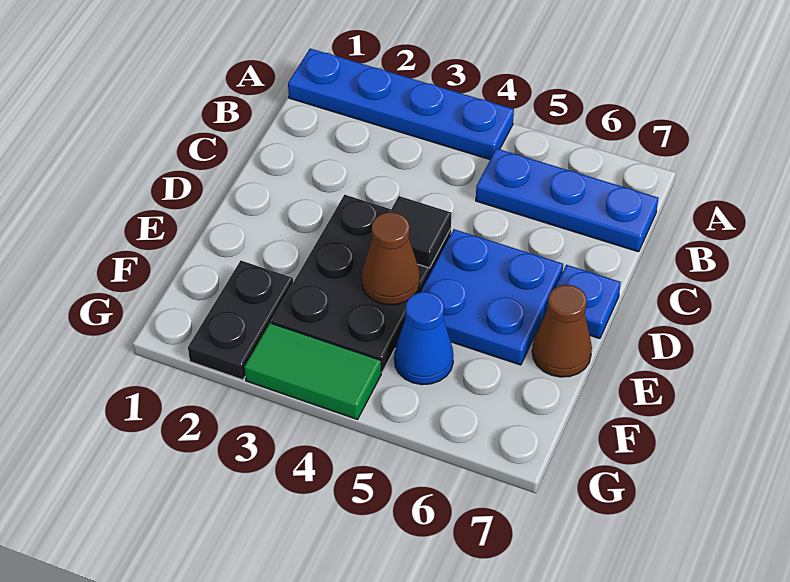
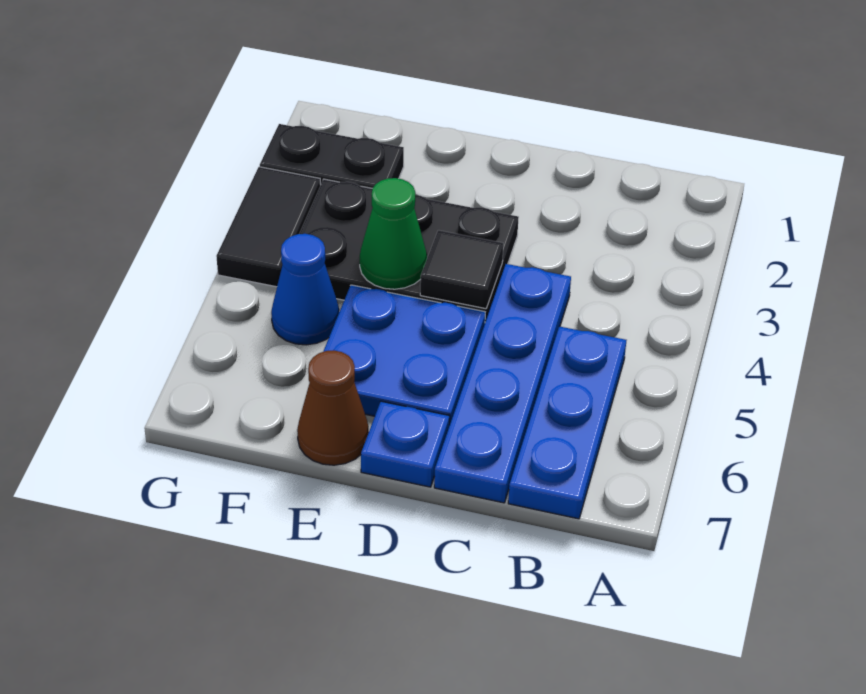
blue 1x4 plate [288,49,514,159] -> blue 1x4 plate moved to [434,264,571,503]
brown 1x1 cone [362,212,420,305] -> green 1x1 cone [360,178,427,289]
green 1x2 tile [244,323,381,419] -> black 1x2 tile [216,167,321,287]

